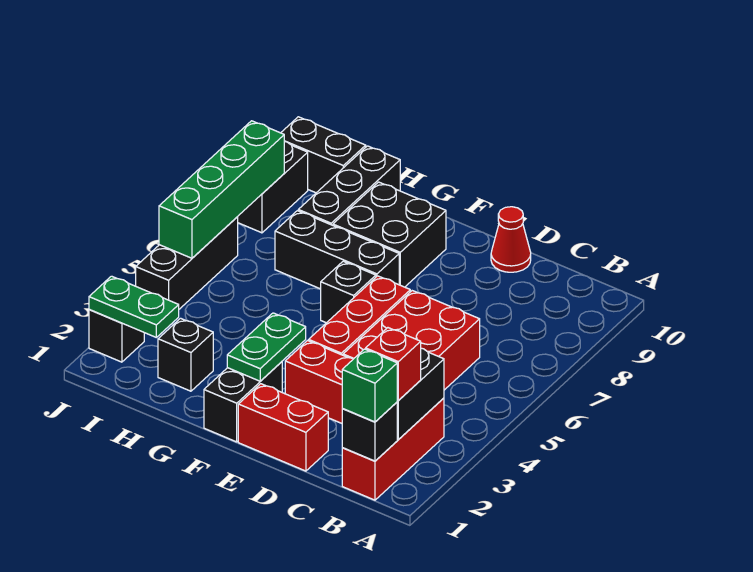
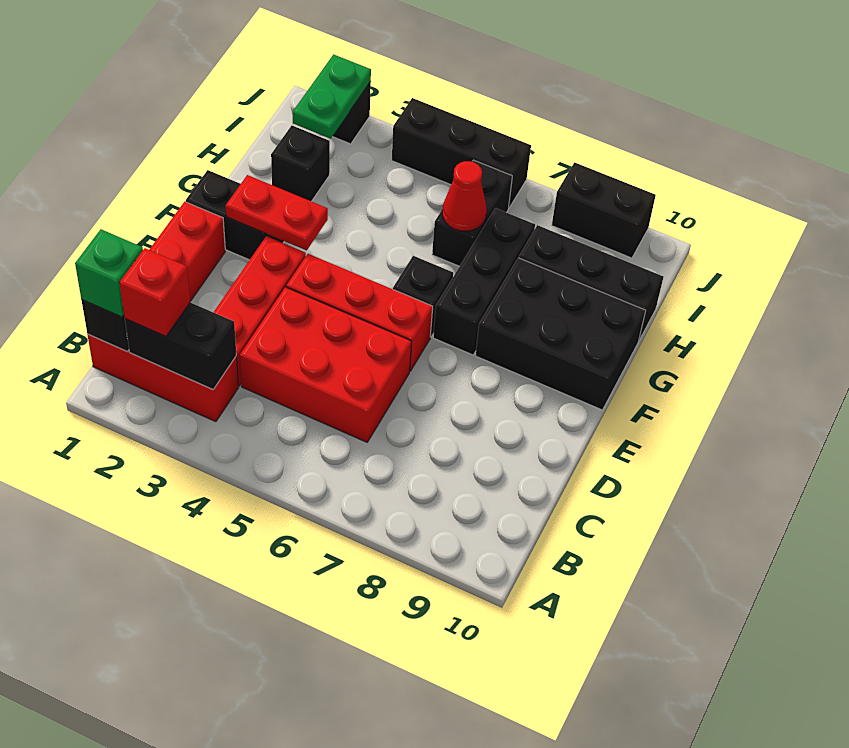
red 1x1 cone [491,207,531,272] -> red 1x1 cone moved to [442,161,487,231]
green 1x2 plate [227,313,306,381] -> red 1x2 plate [226,175,328,250]
black 2x2 brick [333,182,446,287] -> black 2x3 brick [475,258,646,410]
black 1x2 brick [281,117,366,193] -> black 1x2 brick moved to [432,160,512,266]
green 1x4 brick [159,121,284,258] -> none

